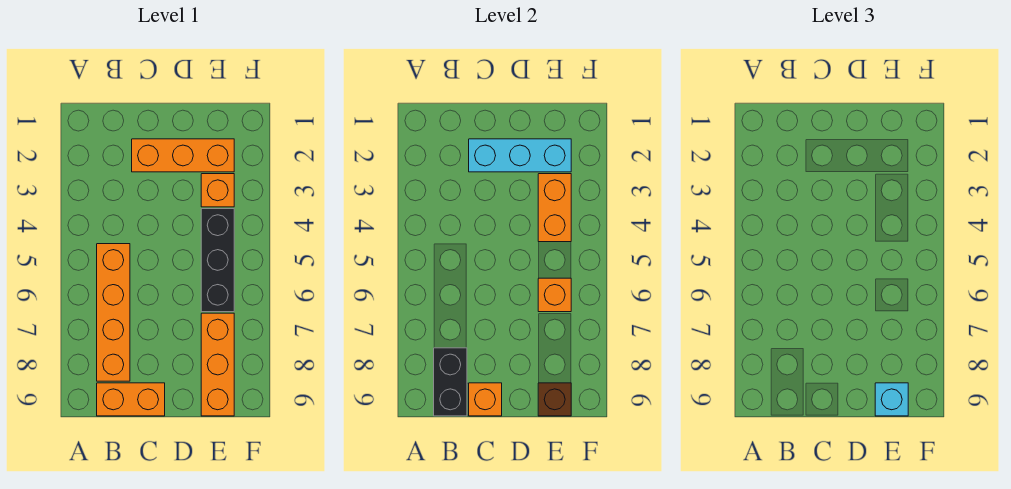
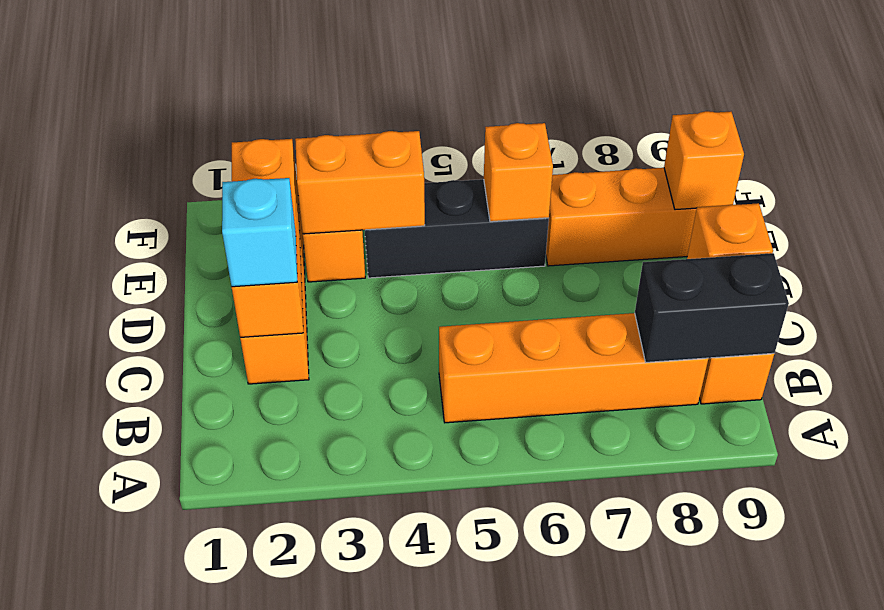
cyan 1x3 brick [469,139,571,172] -> orange 1x3 brick [232,139,303,337]
brown 1x1 brick [538,383,571,416] -> orange 1x1 brick [664,111,744,210]
cyan 1x1 brick [875,383,908,416] -> cyan 1x1 brick moved to [222,178,297,287]

